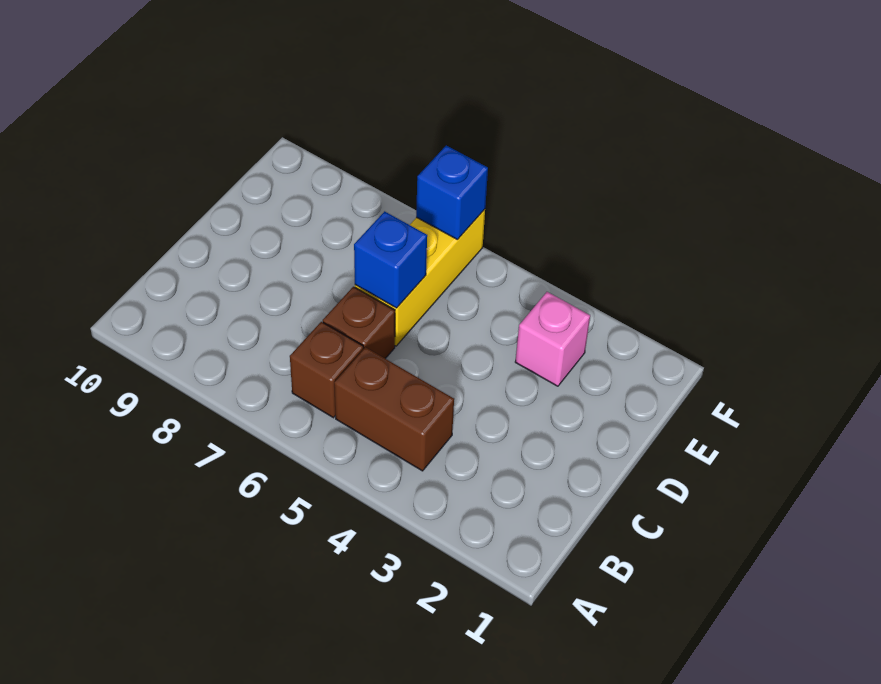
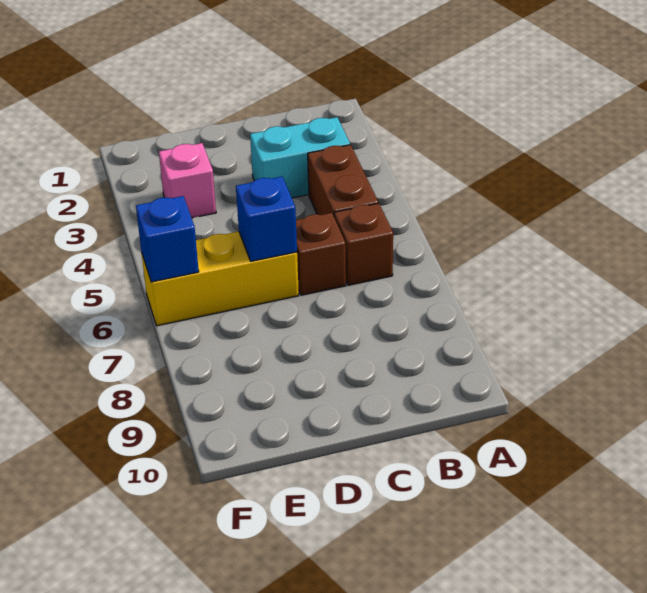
none -> cyan 1x2 brick [250,117,350,198]

